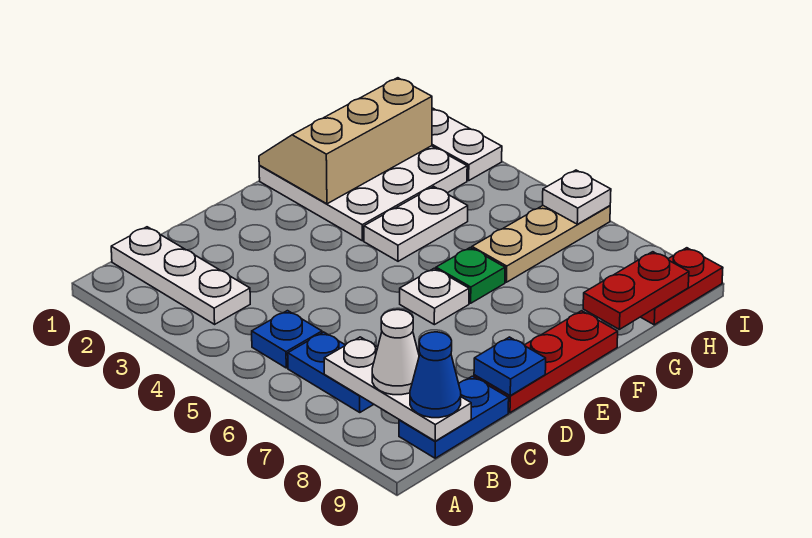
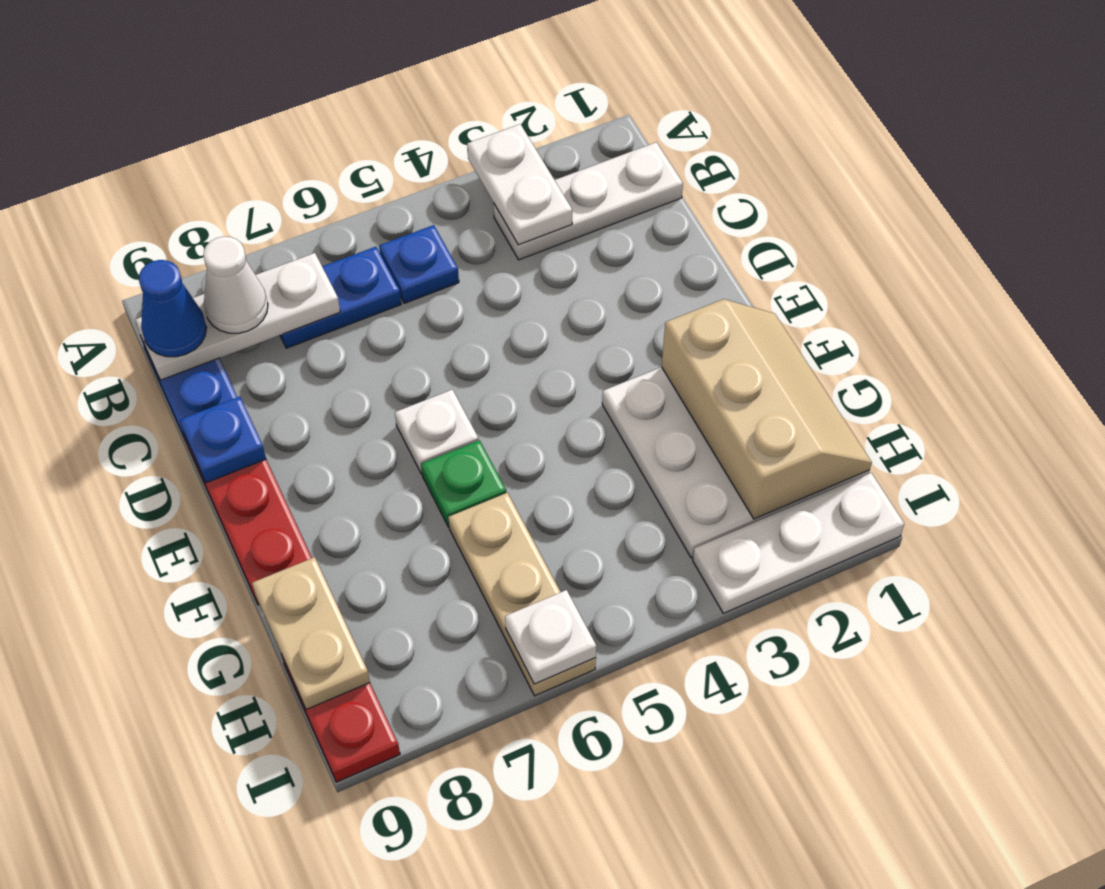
white 1x2 plate [364,187,468,261] -> white 1x2 plate moved to [467,124,572,245]
red 1x2 plate [583,252,689,329] -> tan 1x2 plate [252,557,370,710]

